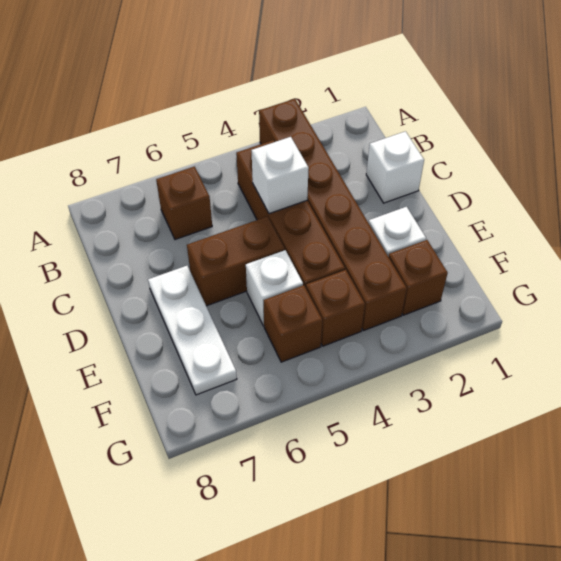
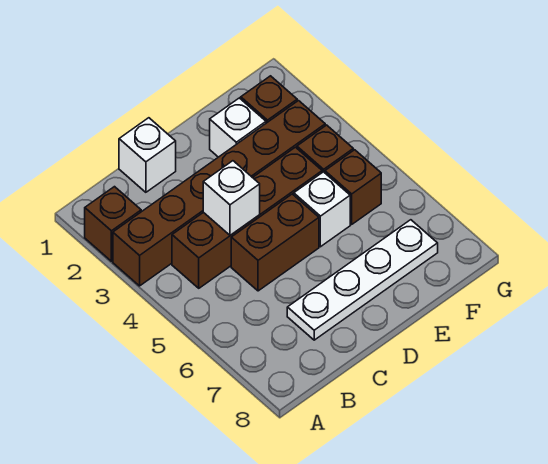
brown 1x1 brick [156,167,212,240] -> brown 1x1 brick moved to [85,187,141,261]
brown 1x2 brick [187,216,285,306] -> brown 1x2 brick turned to [231,194,319,291]
white 1x3 plate [148,266,237,395] -> white 1x4 plate [287,220,438,340]

